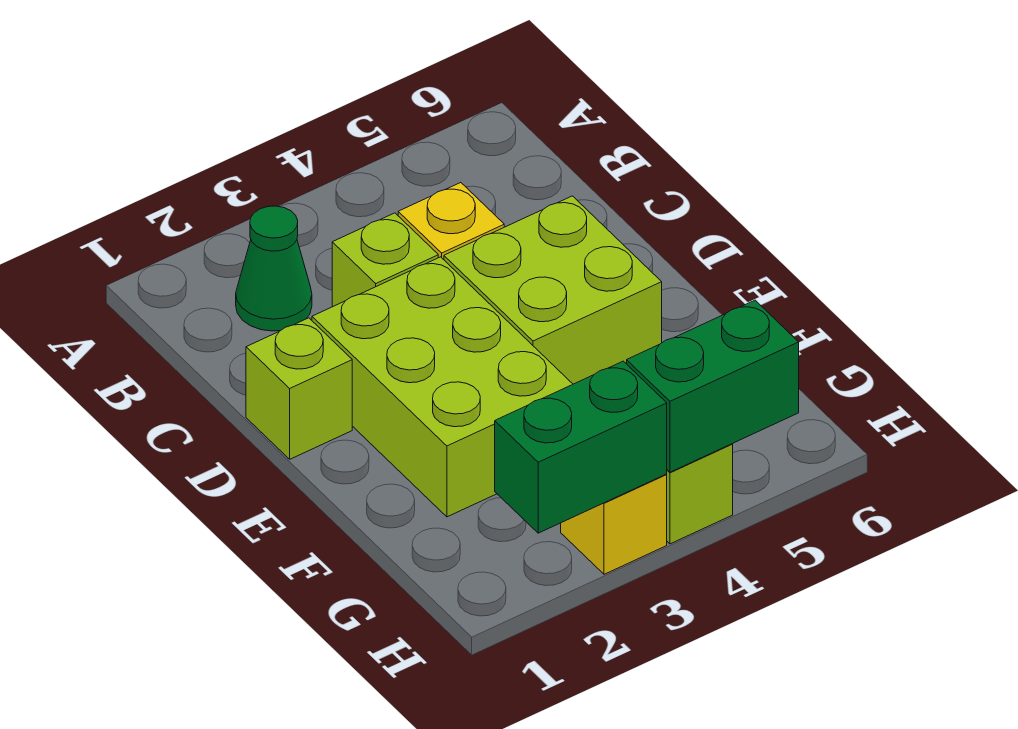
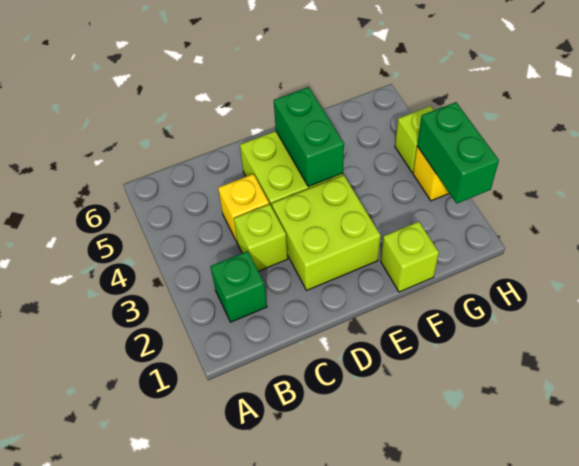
green 1x1 cone [236,206,312,331] -> green 1x1 brick [210,251,267,322]
lime 1x1 brick [246,318,352,459] -> lime 1x1 brick moved to [381,222,439,292]
lime 2x3 brick [312,257,573,517] -> lime 2x2 brick [272,175,381,290]
green 1x2 brick [627,300,799,472] -> green 1x2 brick moved to [274,87,344,187]

